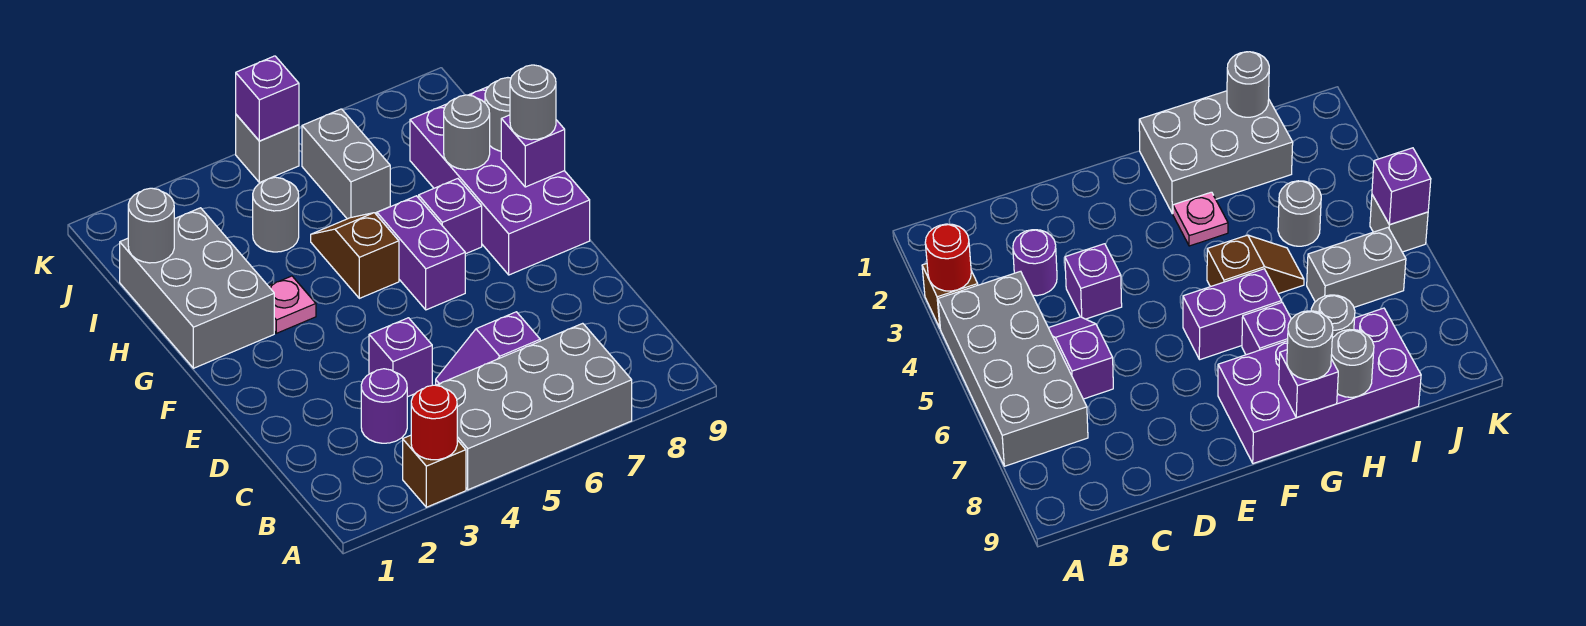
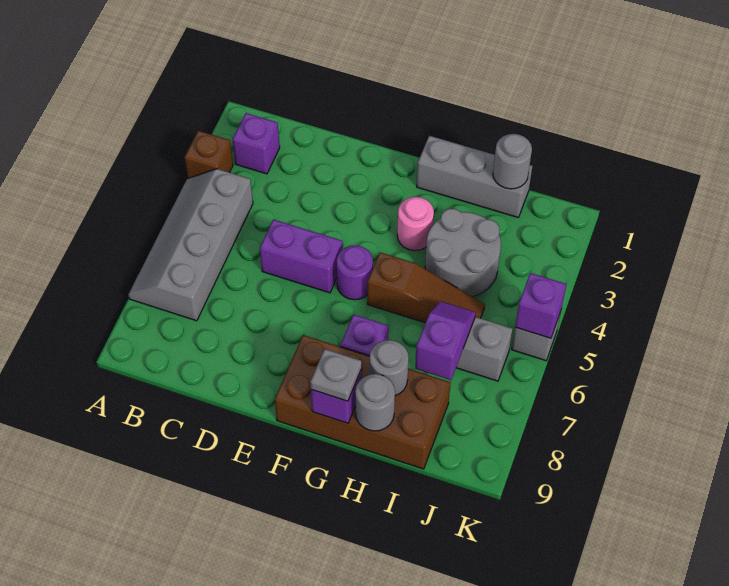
red 1x1 round brick [411,385,457,460] -> none
grey 2x4 brick [436,323,632,490] -> grey 2x4 slope [128,169,253,321]
purple 1x1 round brick [361,369,407,443] -> purple 1x1 round brick moved to [336,246,373,300]
purple 1x2 slope [436,312,540,385] -> purple 1x2 slope moved to [415,301,476,380]
purple 1x1 brick [369,318,432,397] -> purple 1x1 brick moved to [233,113,280,174]
purple 1x2 brick [377,196,465,310] -> purple 1x2 brick moved to [260,220,342,293]
purple 2x4 brick [410,87,590,275] -> brown 2x4 brick [275,335,450,469]
grey 2x3 brick [120,208,274,368] -> grey 1x3 brick [417,136,532,217]
pink 1x1 plate [269,276,316,333] -> pink 1x1 round brick [397,197,434,251]
brown 1x2 slope [311,213,399,298] -> brown 1x3 slope [367,252,485,323]
grey 1x1 round brick [510,65,556,140] -> grey 1x1 plate [310,349,362,401]
grey 1x1 round brick [253,177,299,252] -> grey 2x2 round brick [425,209,501,297]

